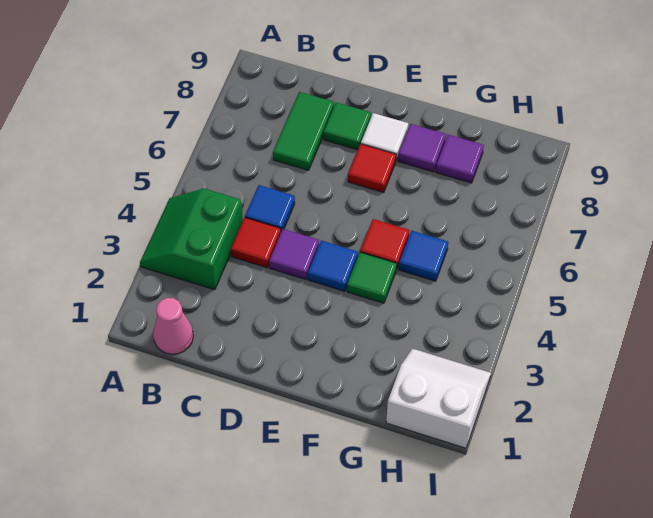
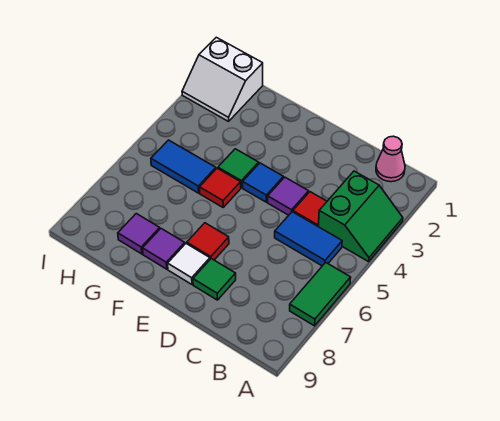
blue 1x1 tile [245,185,295,231] -> blue 1x2 tile [275,212,342,266]
green 1x2 tile [273,92,334,170] -> green 1x2 tile moved to [290,262,351,326]
blue 1x1 tile [399,231,448,281] -> blue 1x2 tile [151,140,216,193]

